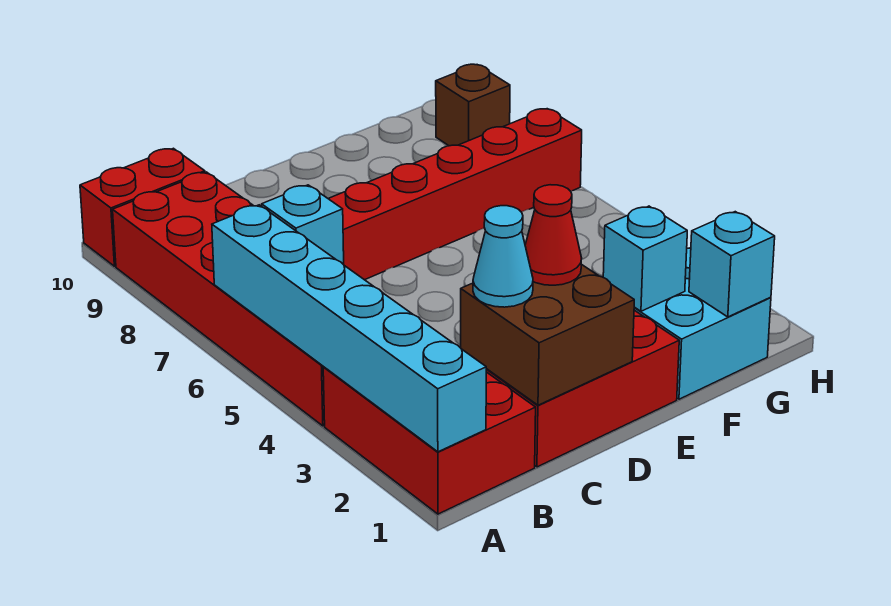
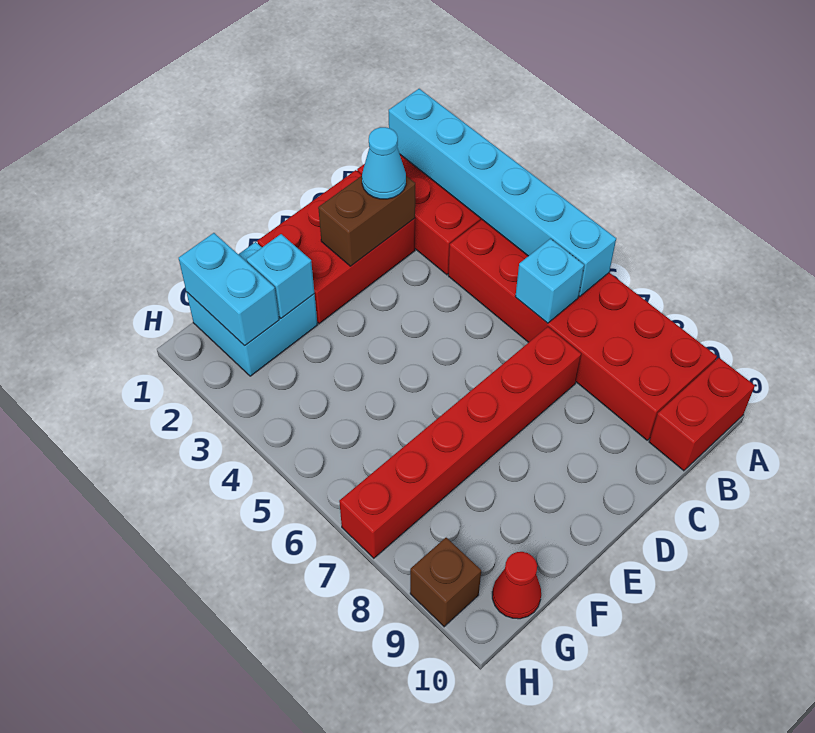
brown 2x2 brick [461,264,634,405] -> brown 1x2 brick [318,176,415,266]
red 1x1 cone [525,185,582,285] -> red 1x1 cone moved to [492,552,541,619]
cyan 1x1 brick [689,212,775,317] -> cyan 1x2 brick [179,233,279,346]

